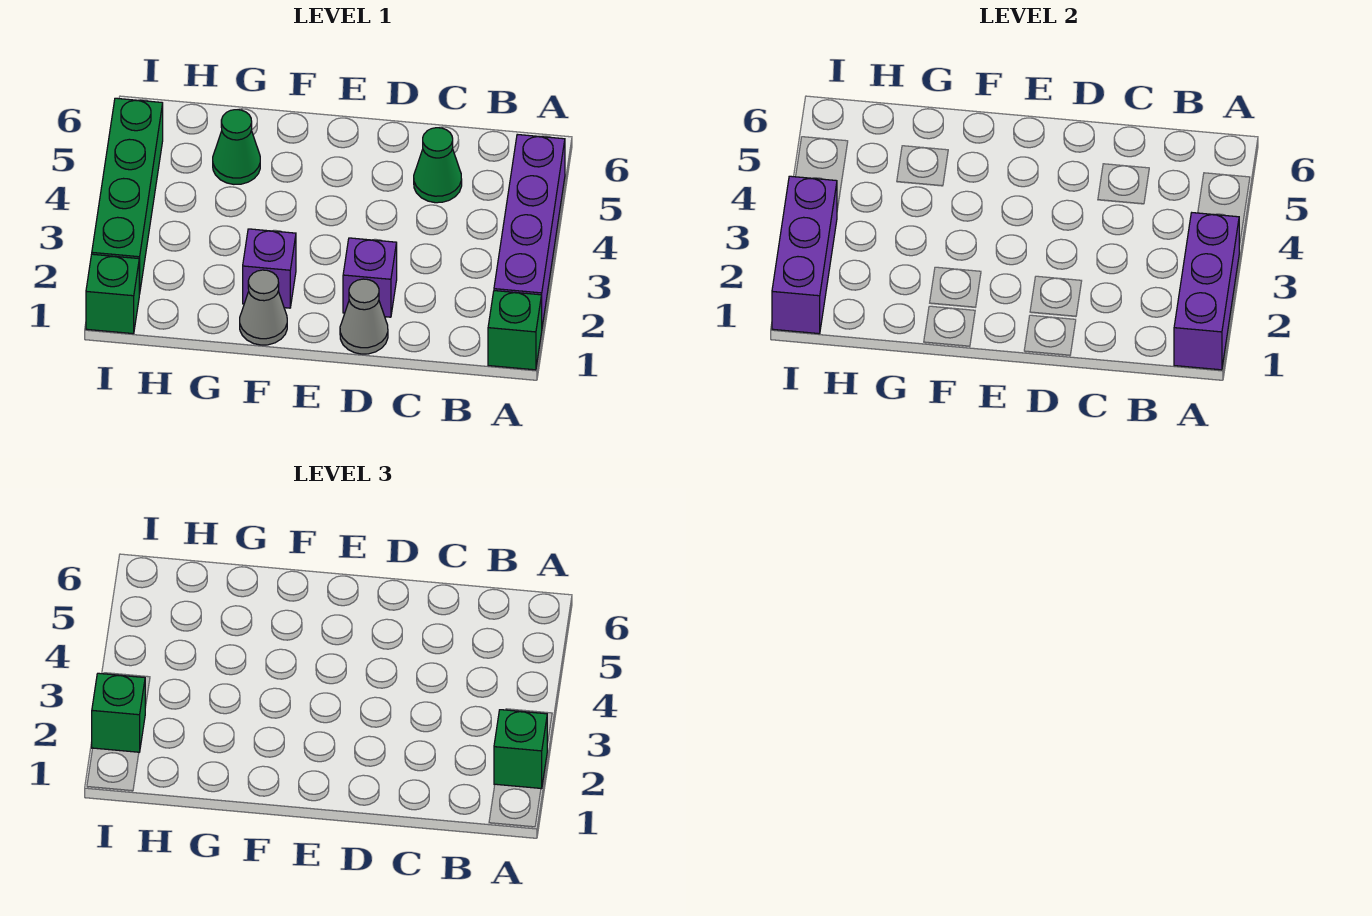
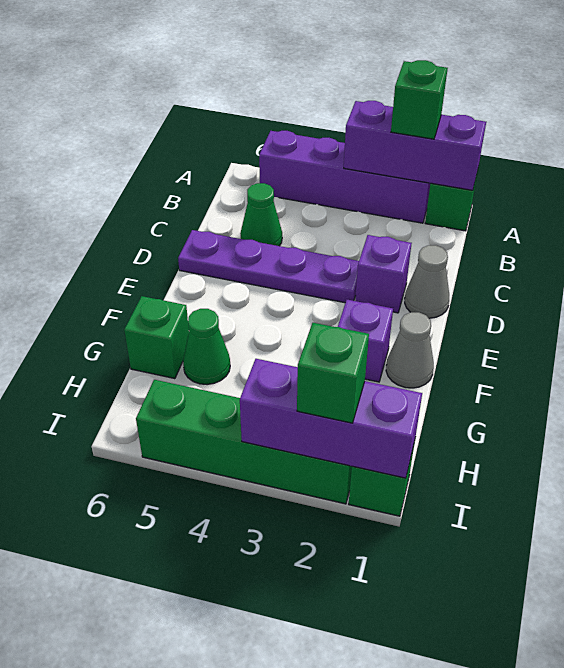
none -> purple 1x4 plate [178,230,359,303]
none -> green 1x1 brick [124,296,189,379]

